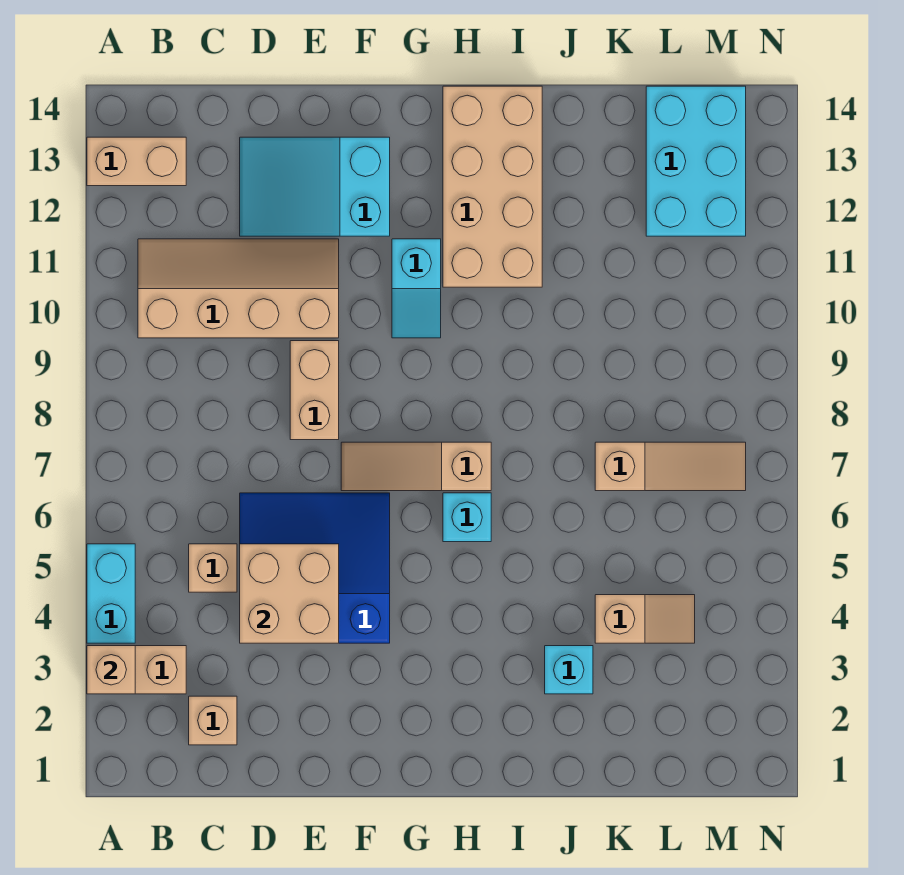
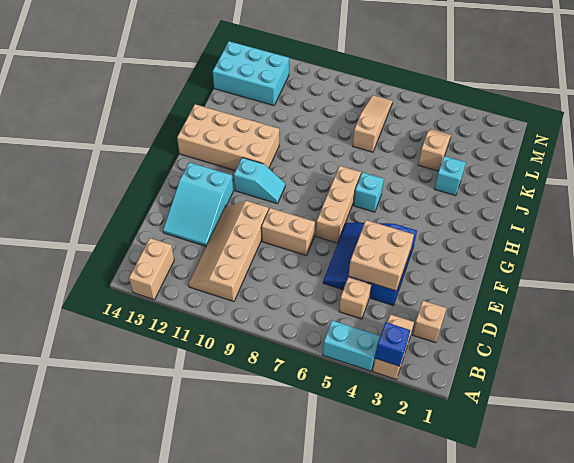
tan 1x1 brick [87,646,135,694] -> blue 1x1 brick [375,322,410,366]
tan 1x3 slope [341,442,491,491] -> tan 1x3 brick [316,166,361,243]

